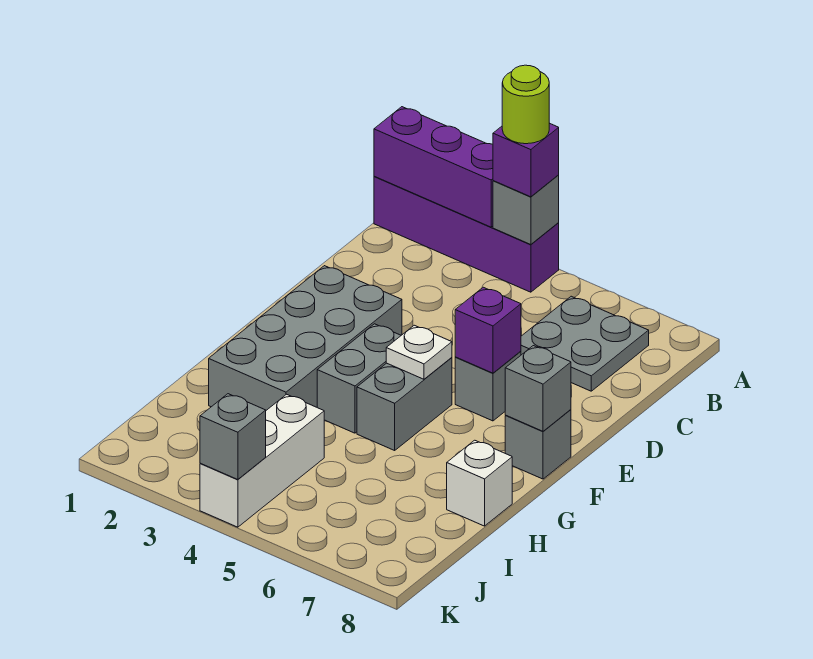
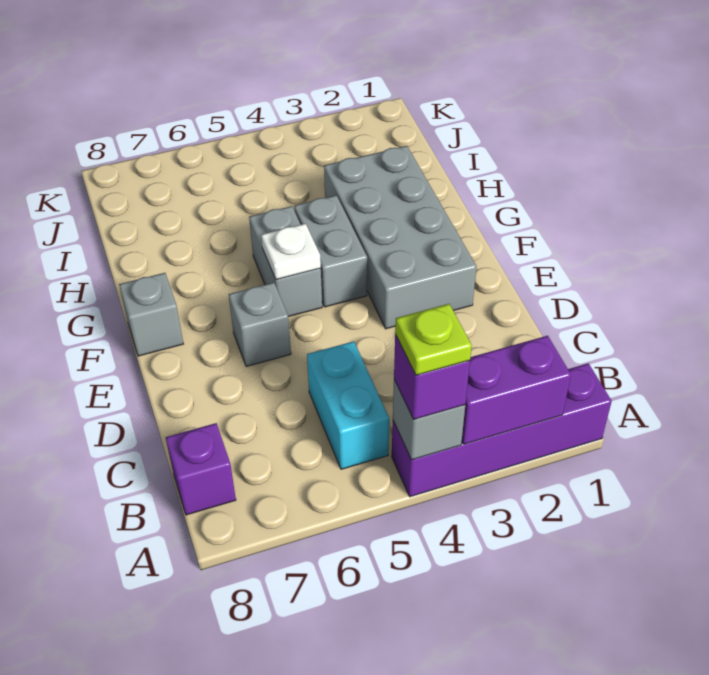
purple 1x3 brick [374,107,493,227] -> purple 1x2 brick [462,336,571,444]
lime 1x1 round brick [502,65,549,144] -> lime 1x1 plate [395,304,472,375]
none -> cyan 1x2 brick [307,341,389,469]
grey 2x2 plate [521,296,649,391] -> none
purple 1x1 brick [455,287,521,373] -> purple 1x1 brick moved to [166,423,236,515]
grey 1x1 brick [505,346,571,431] -> none
white 1x1 brick [447,440,512,526] -> none
white 1x3 brick [200,394,324,527] -> none
grey 1x1 brick [200,394,266,480] -> none

